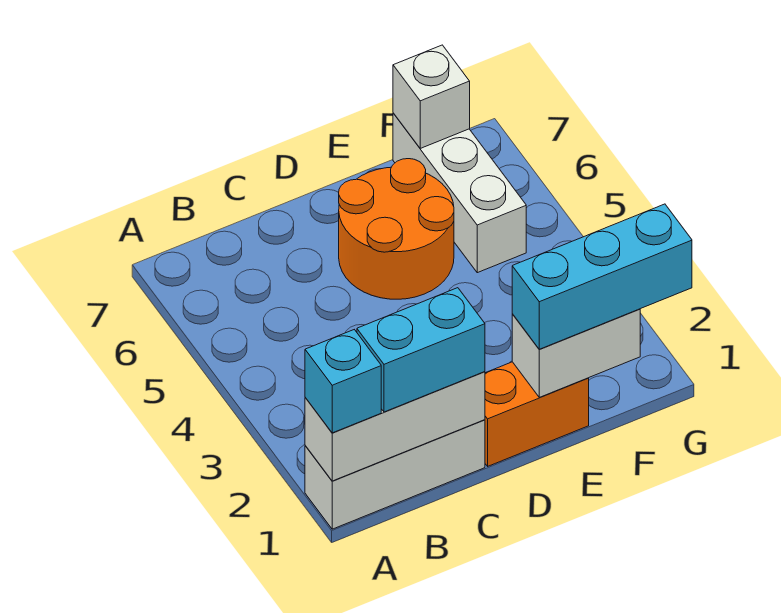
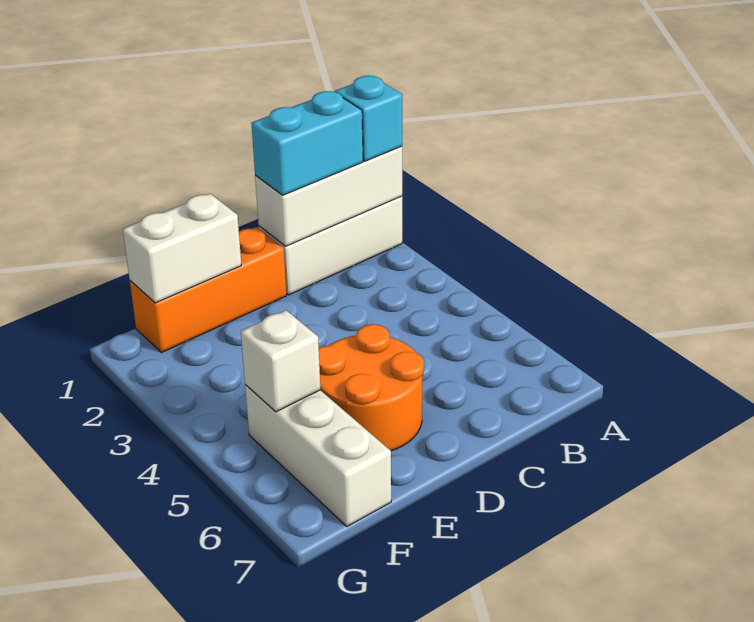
orange 1x2 brick [485,362,589,466] -> orange 1x3 brick [130,227,286,353]
cyan 1x3 brick [512,204,692,349] -> none
white 1x1 brick [393,45,470,148] -> white 1x1 brick moved to [241,310,321,412]

